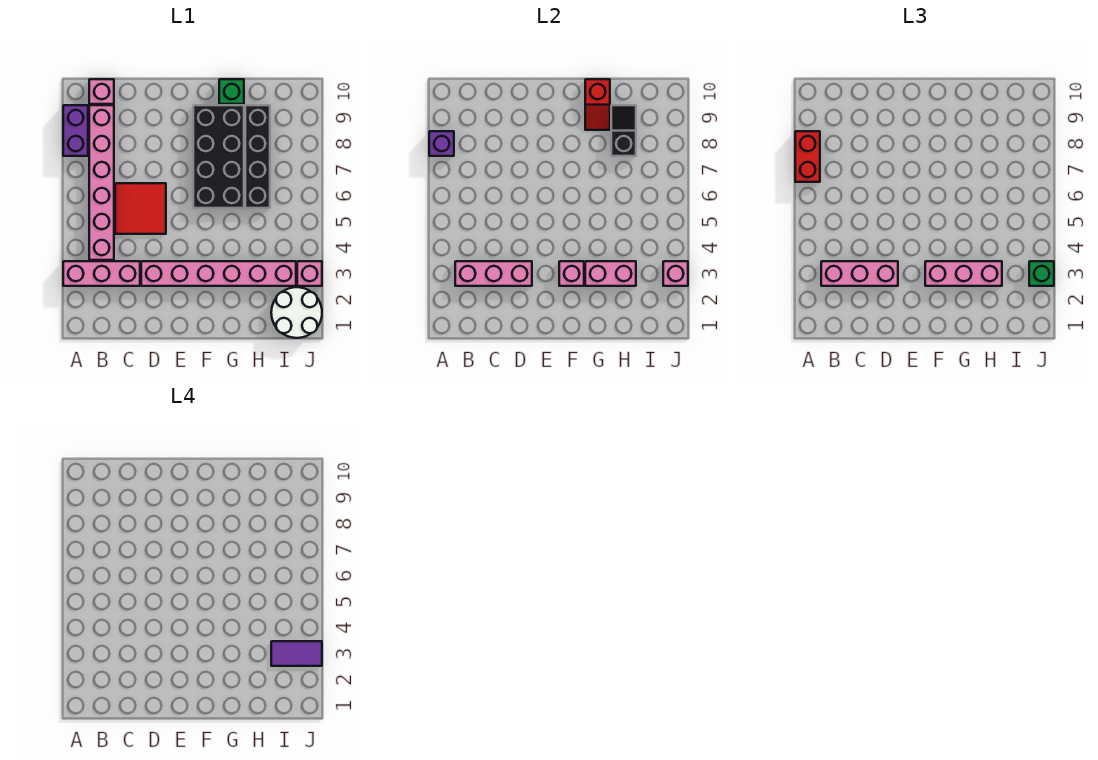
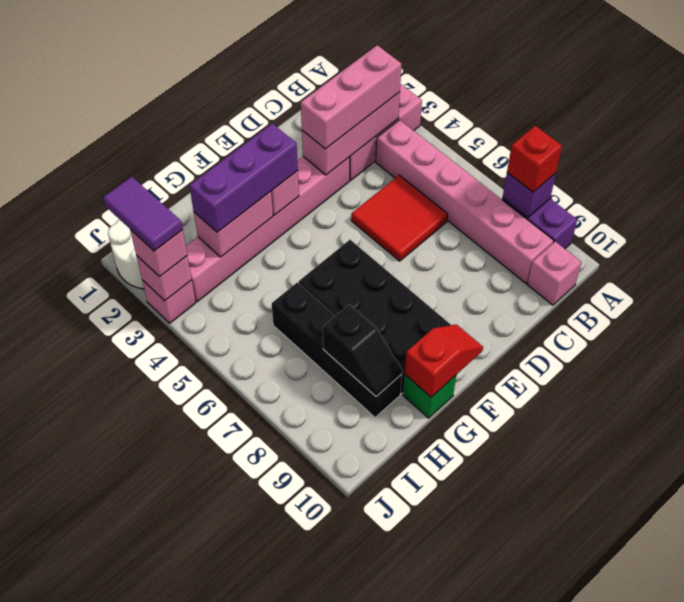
red 1x2 brick [795,131,820,182] -> red 1x1 brick [507,126,562,192]
pink 1x3 brick [925,261,1002,286] -> purple 1x3 brick [189,123,298,232]
red 1x2 slope [585,79,610,130] -> red 1x2 slope turned to [405,324,483,397]
purple 1x2 tile [271,641,322,666] -> purple 1x2 tile turned to [103,177,183,251]
green 1x1 brick [1029,261,1054,286] -> pink 1x1 brick [130,230,187,277]

